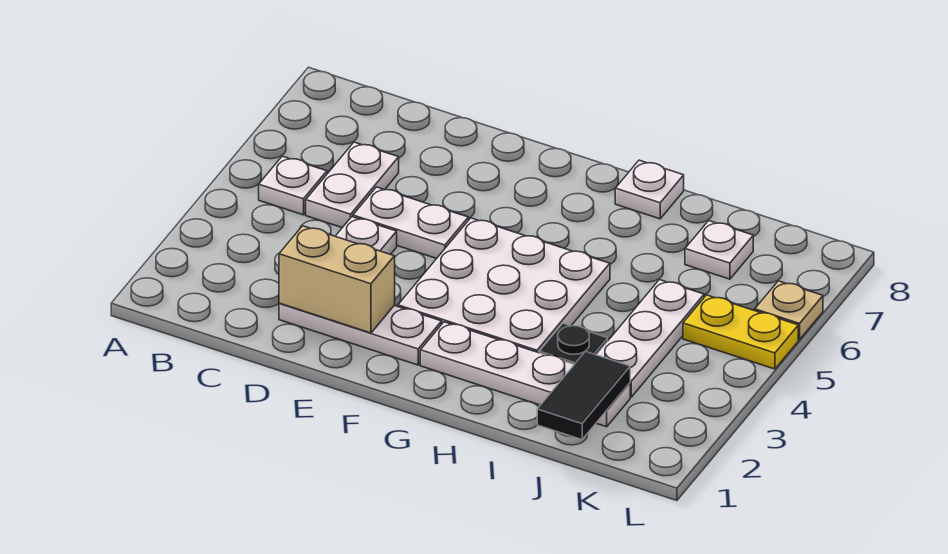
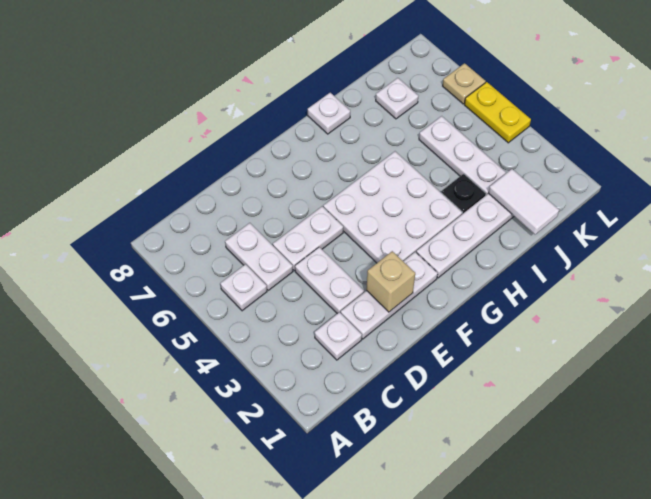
none -> white 1x1 plate [315,312,362,360]
tan 1x2 brick [279,226,395,333] -> tan 1x1 brick [366,251,415,312]
black 1x2 tile [537,351,630,440] -> white 1x2 tile [489,169,559,234]
yellow 1x2 plate [683,295,798,369] -> yellow 1x2 plate turned to [464,82,531,143]

